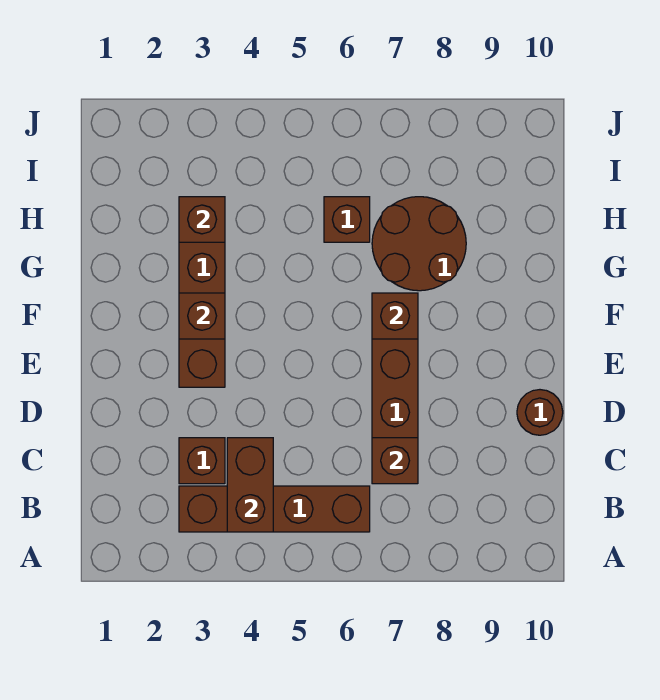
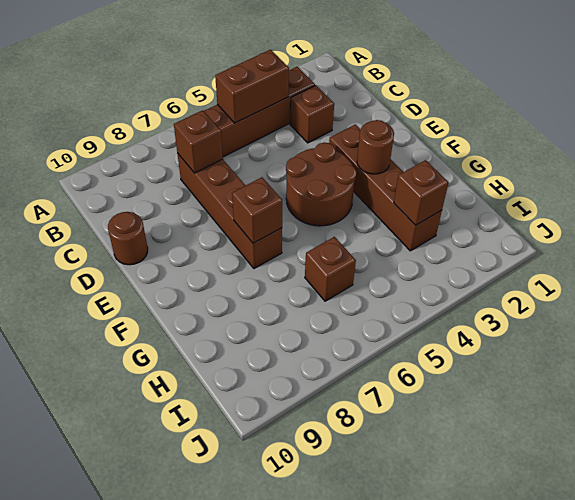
brown 1x2 brick [227,438,273,532] -> brown 1x2 brick turned to [215,50,289,123]
brown 1x1 brick [179,293,225,339] -> brown 1x1 round brick [357,120,394,174]
brown 2x2 round brick [372,197,466,291] -> brown 2x2 round brick moved to [286,143,357,226]

